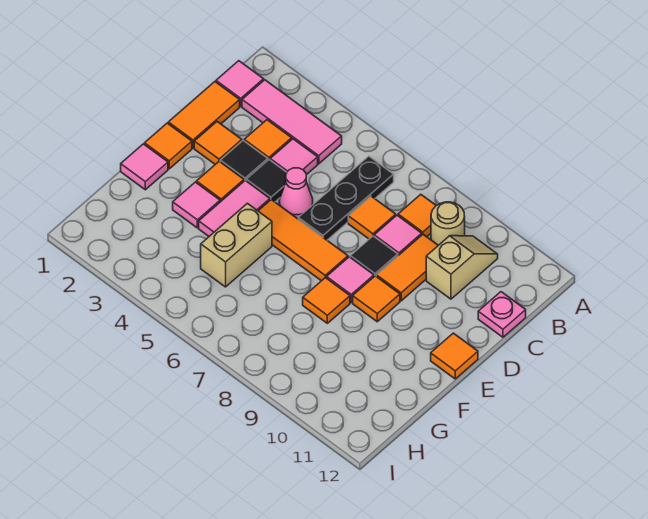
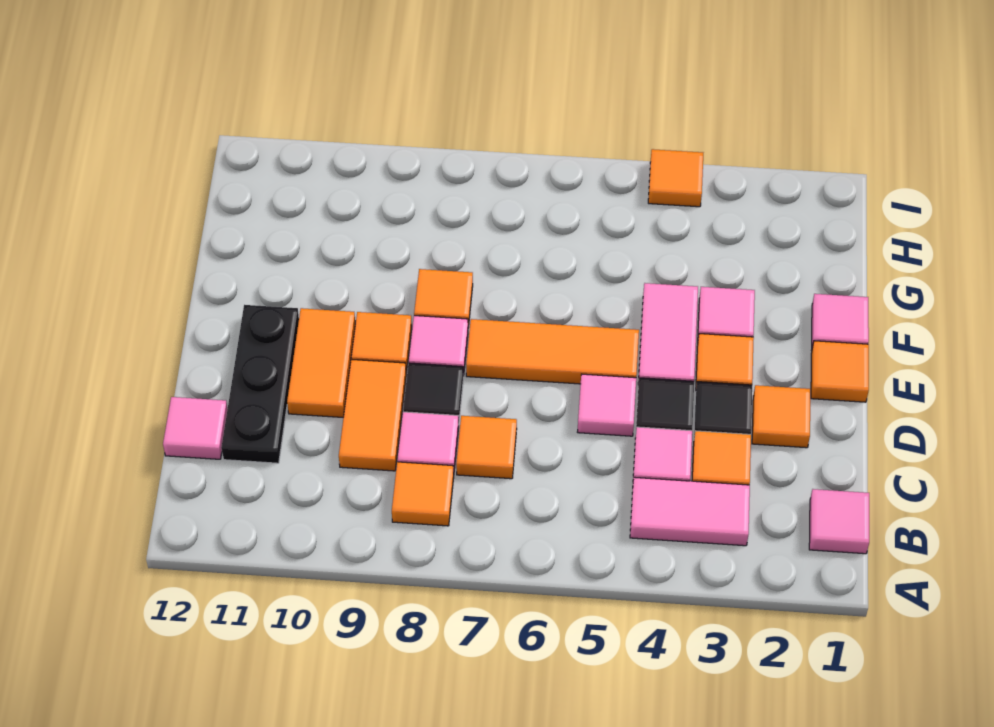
pink 1x3 tile [242,80,342,164] -> pink 1x2 tile [630,477,750,546]
black 1x3 plate [298,156,394,240] -> black 1x3 plate moved to [221,305,299,463]
tan 1x1 round brick [431,202,465,245] -> none
tan 1x2 slope [426,236,498,299] -> none
orange 1x2 tile [168,82,240,148] -> orange 1x2 tile moved to [287,308,355,417]
pink 1x1 plate [478,292,526,337] -> pink 1x1 tile [163,397,227,459]
pink 1x1 cone [279,168,313,219] -> pink 1x1 tile [578,374,636,436]
orange 1x1 tile [431,333,478,379] -> orange 1x1 tile moved to [648,149,703,207]
tan 1x2 brick [201,203,272,287] -> none

